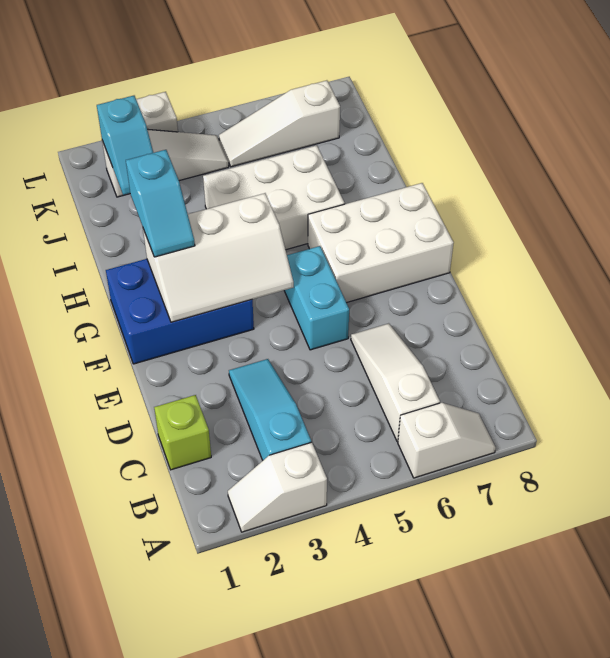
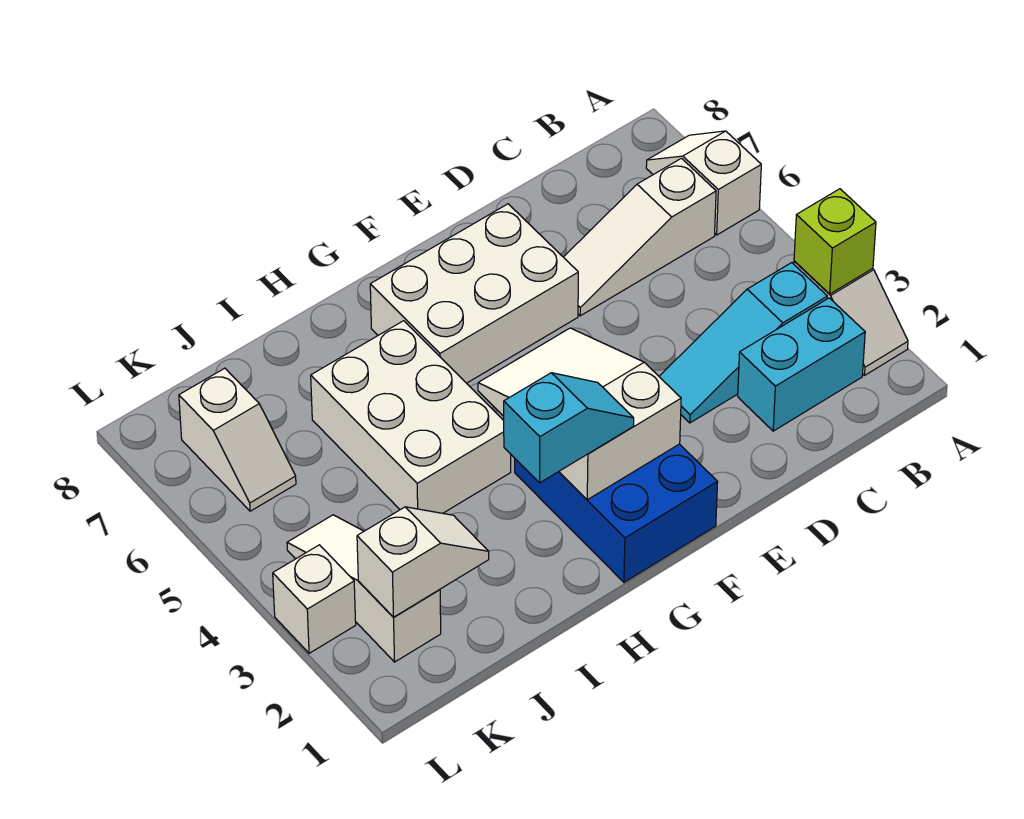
lime 1x1 brick [154,395,211,470] -> lime 1x1 brick moved to [794,189,876,294]
cyan 1x2 brick [284,246,349,350] -> cyan 1x2 brick moved to [738,298,865,431]
white 2x3 slope [143,193,294,322] -> white 2x3 slope turned to [478,328,681,500]
white 2x3 brick [308,183,454,303] -> white 2x3 brick turned to [370,204,578,383]
cyan 1x2 slope [97,96,153,195] -> white 1x2 slope [357,507,489,617]
white 1x3 slope [219,80,340,167] -> white 1x2 slope [179,368,296,511]

